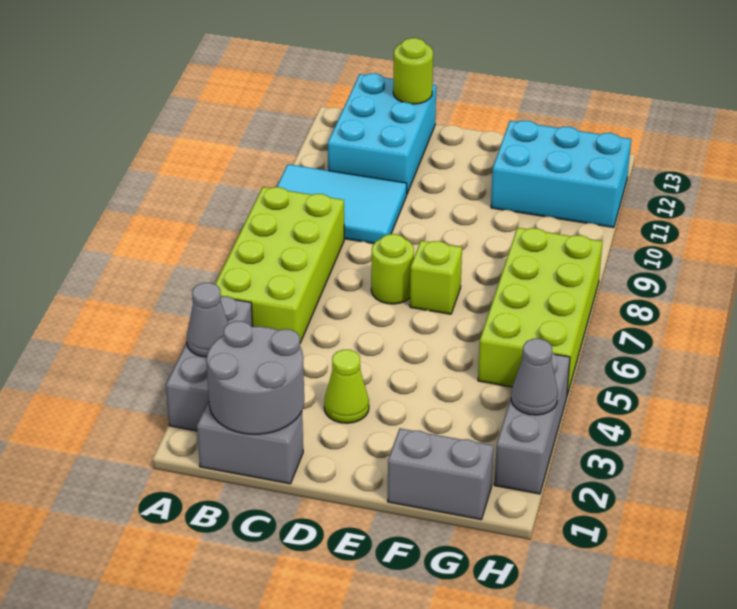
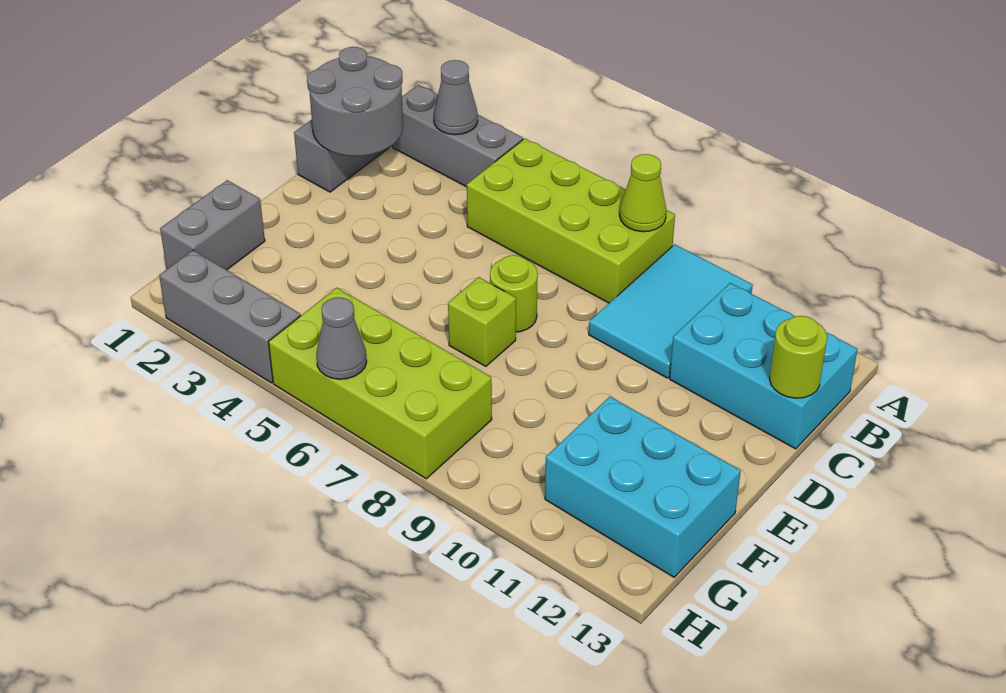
lime 1x1 cone [324,350,369,423] -> lime 1x1 cone moved to [620,154,667,232]
cyan 2x3 brick [491,121,631,227] -> cyan 2x3 brick turned to [545,397,741,577]
grey 1x1 cone [511,339,558,415] -> grey 1x1 cone moved to [316,297,367,379]

